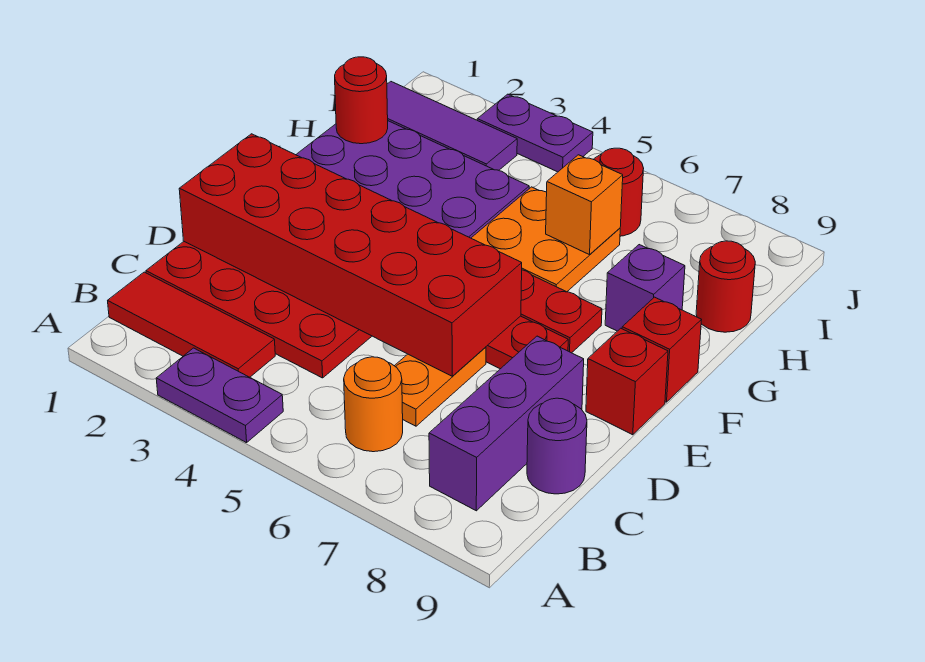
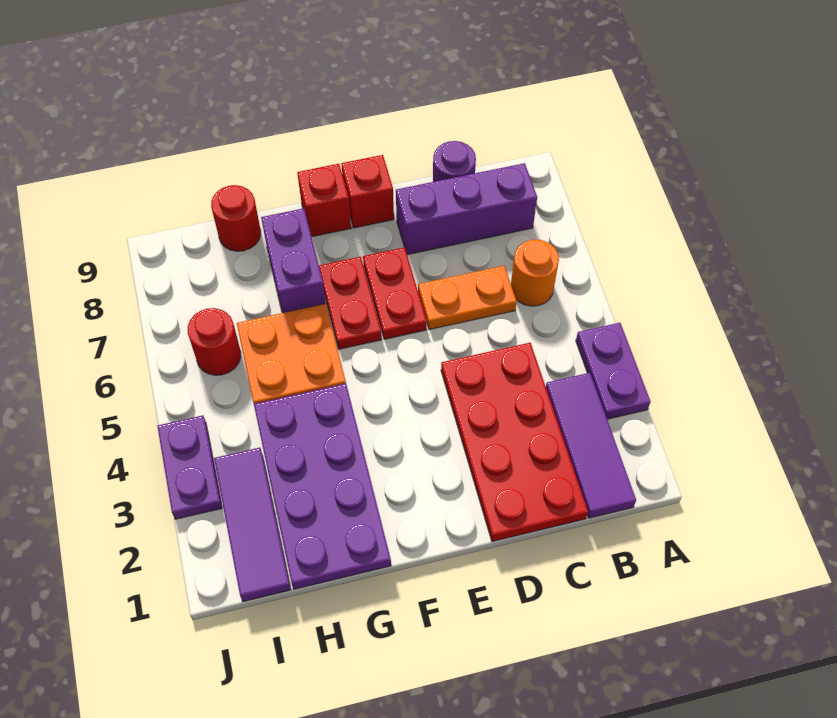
red 1x3 tile [108,272,275,377] -> purple 1x3 tile [546,373,636,518]
red 2x6 brick [179,134,522,376] -> none
purple 1x1 brick [605,245,685,331] -> purple 1x2 brick [261,208,326,313]
red 1x1 round brick [335,57,388,144] -> none
orange 1x1 brick [546,155,623,255] -> none

